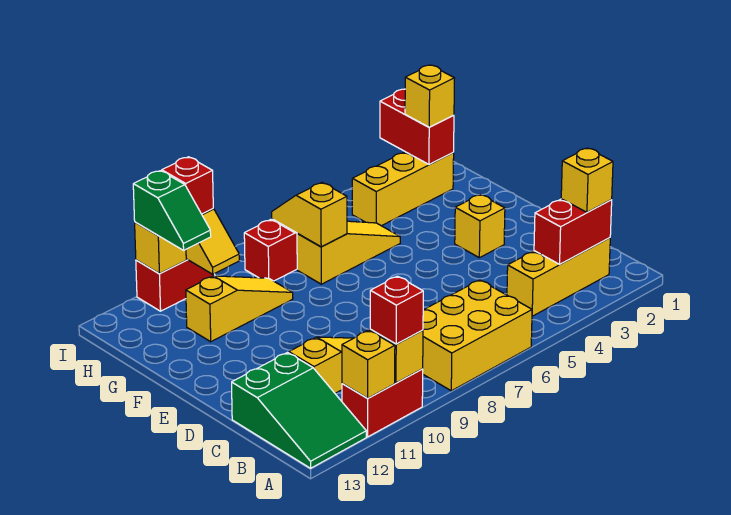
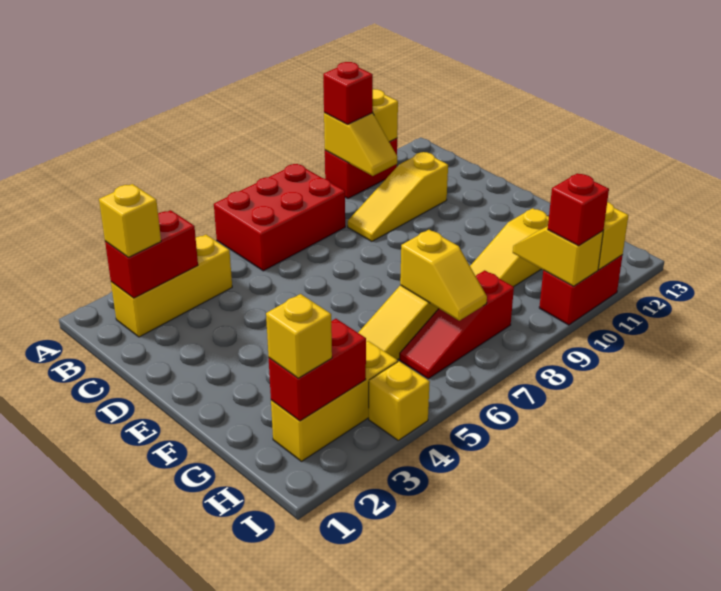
yellow 2x3 brick [423,280,532,391] -> red 2x3 brick [214,164,345,271]
green 2x3 slope [232,353,366,468] -> none
yellow 1x1 brick [455,195,505,258] -> yellow 1x1 brick moved to [369,361,430,440]
red 1x2 brick [380,89,454,165] -> red 1x2 brick turned to [269,319,366,421]
green 1x2 slope [133,171,211,250] -> none

